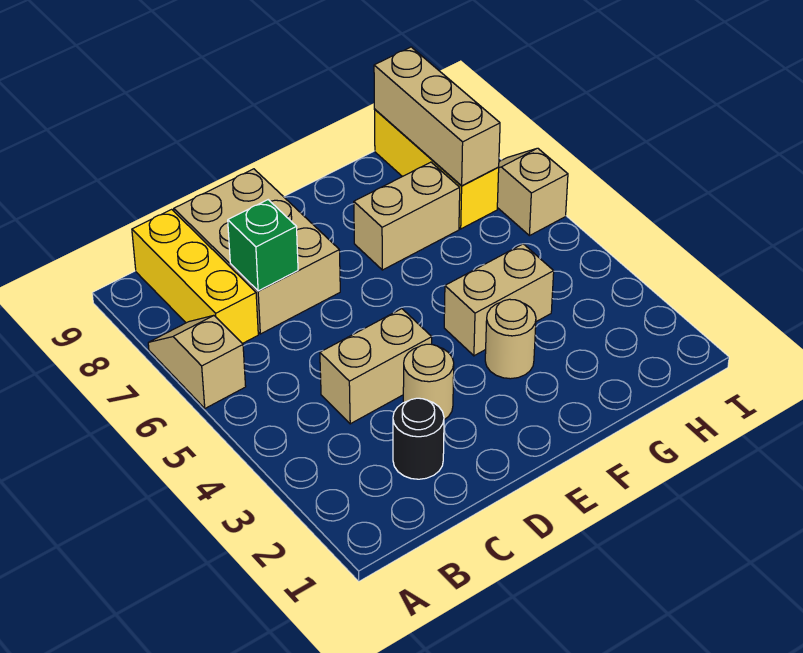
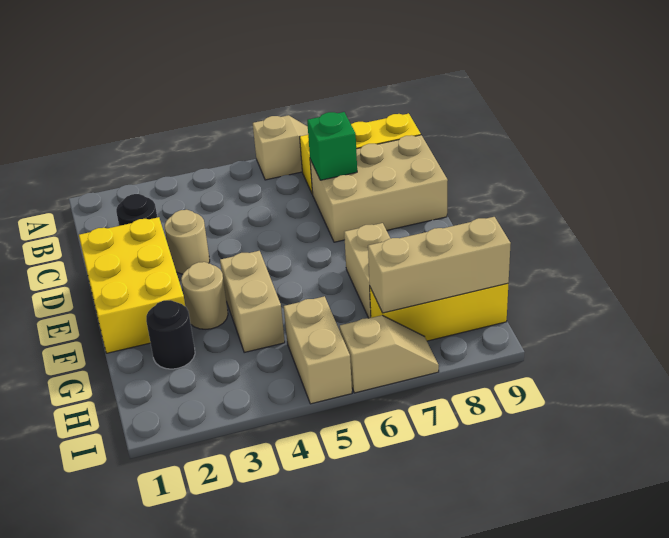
tan 1x2 brick [320,309,432,424] -> tan 1x2 brick moved to [284,296,352,404]
none -> yellow 2x3 brick [79,217,185,353]
none -> black 1x1 round brick [146,300,195,369]

